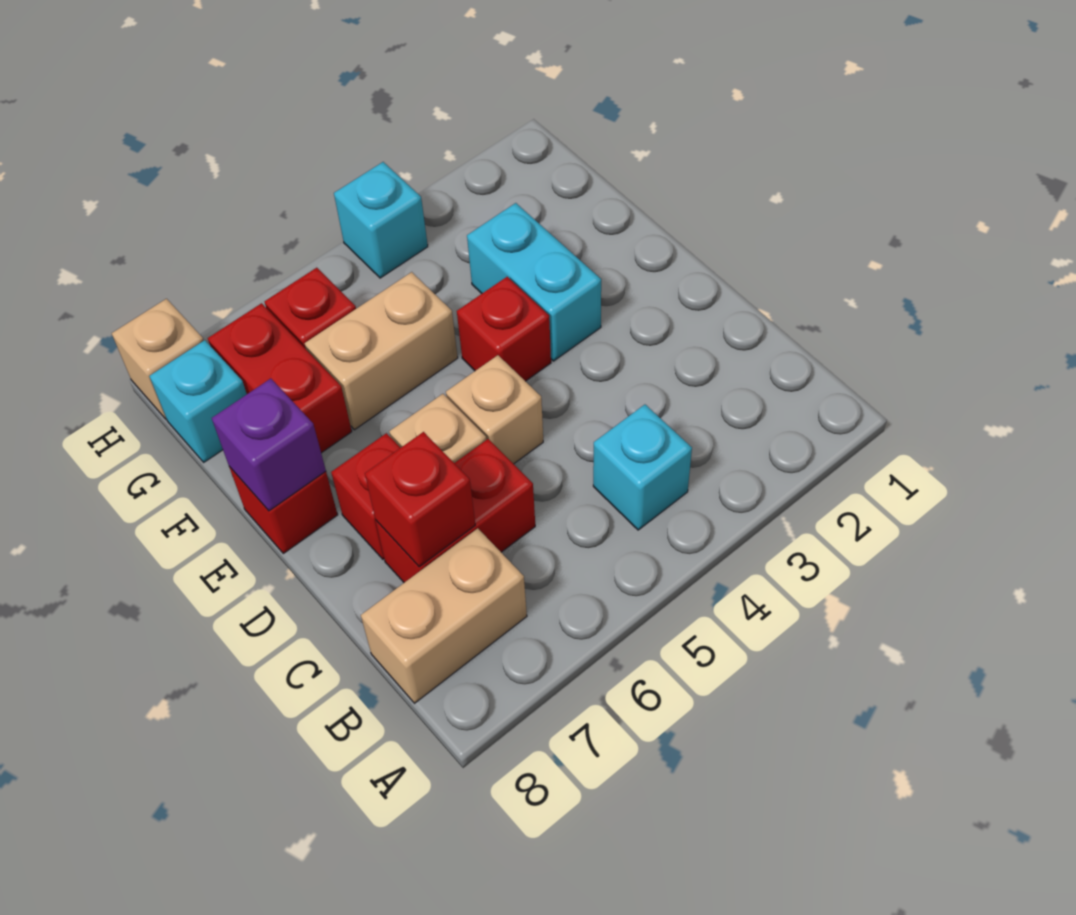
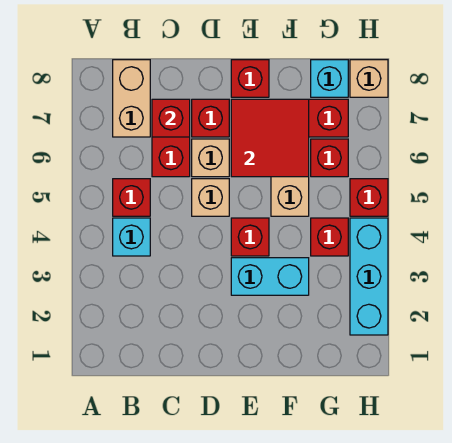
none -> red 1x1 brick [113,179,150,216]
none -> red 2x2 tile [231,99,309,177]
purple 1x1 brick [212,378,326,511] -> none
none -> red 1x1 brick [311,218,348,256]
cyan 1x1 brick [334,162,428,278] -> cyan 1x3 brick [350,218,388,335]
none -> red 1x1 brick [350,179,388,216]

